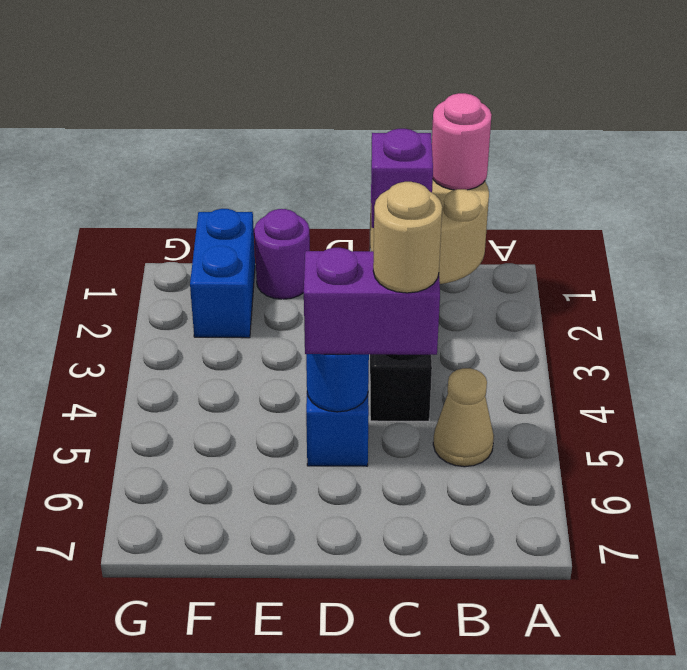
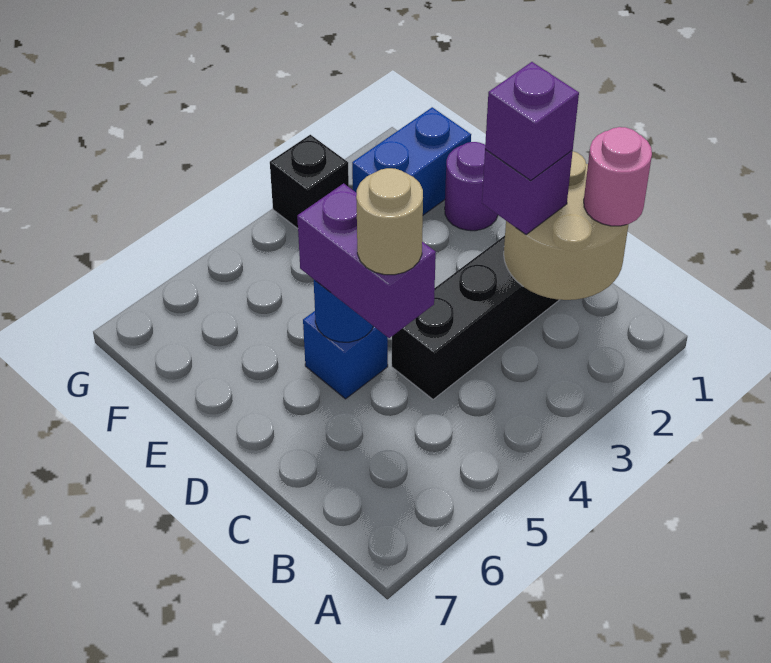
tan 1x1 cone [433,368,494,467] -> none
none -> purple 1x1 brick [485,62,579,180]
none -> black 1x1 brick [270,135,349,229]

